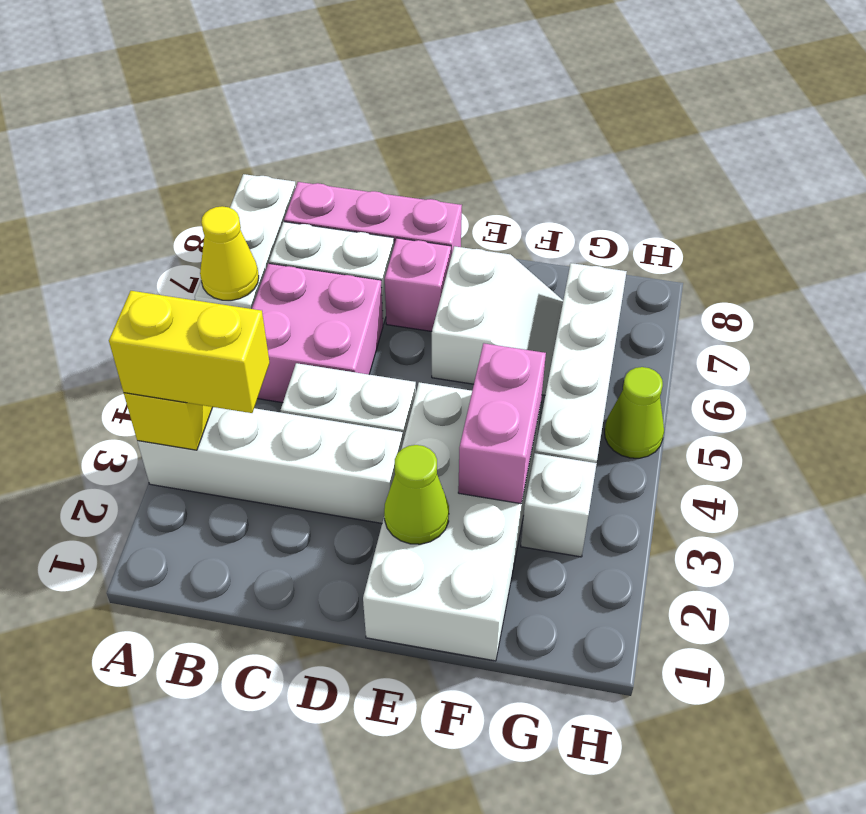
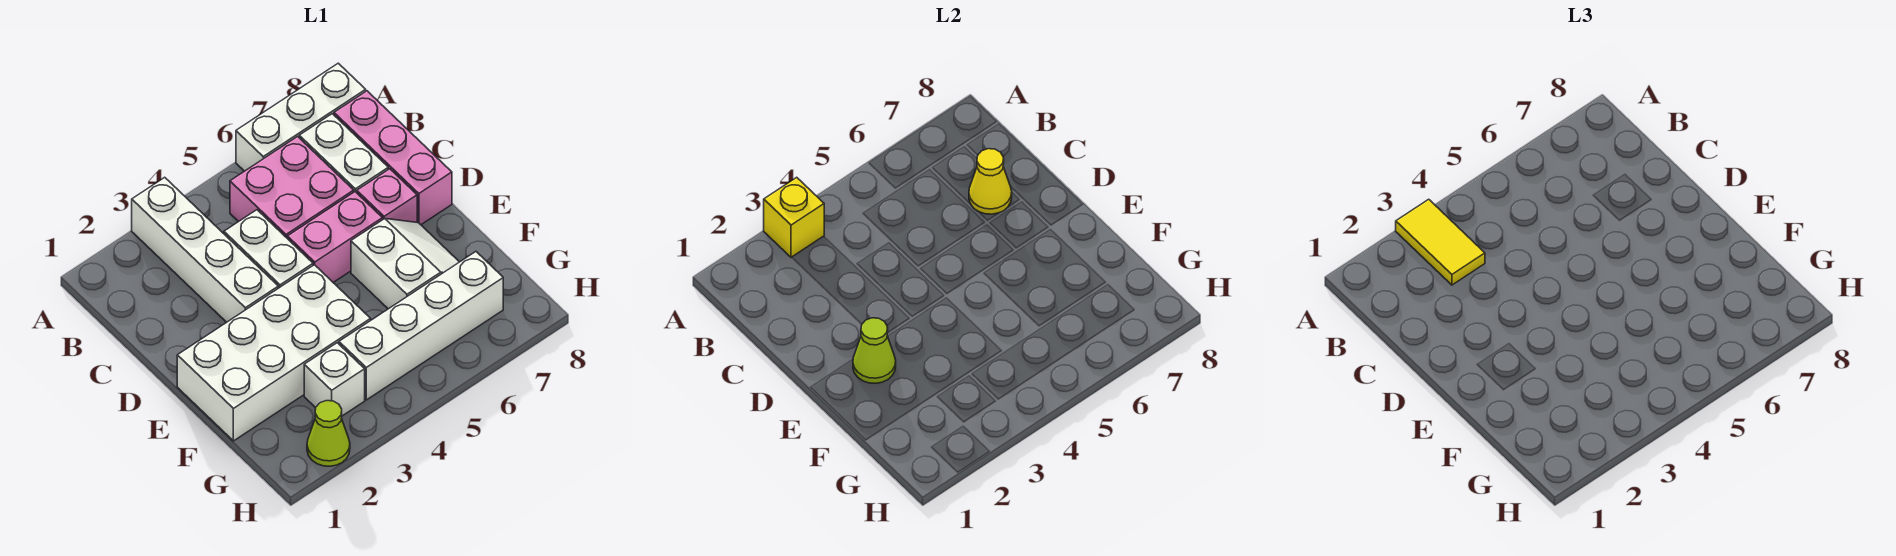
yellow 1x2 brick [109,291,270,413] -> yellow 1x2 tile [1396,199,1485,285]
yellow 1x1 cone [200,206,259,300] -> yellow 1x1 cone moved to [969,149,1012,214]
white 2x2 slope [432,246,563,395] -> white 2x2 slope turned to [351,219,459,309]
pink 1x2 brick [458,343,546,504] -> pink 1x2 brick moved to [287,192,382,282]
lime 1x1 cone [605,367,664,458] -> lime 1x1 cone moved to [307,401,350,466]

